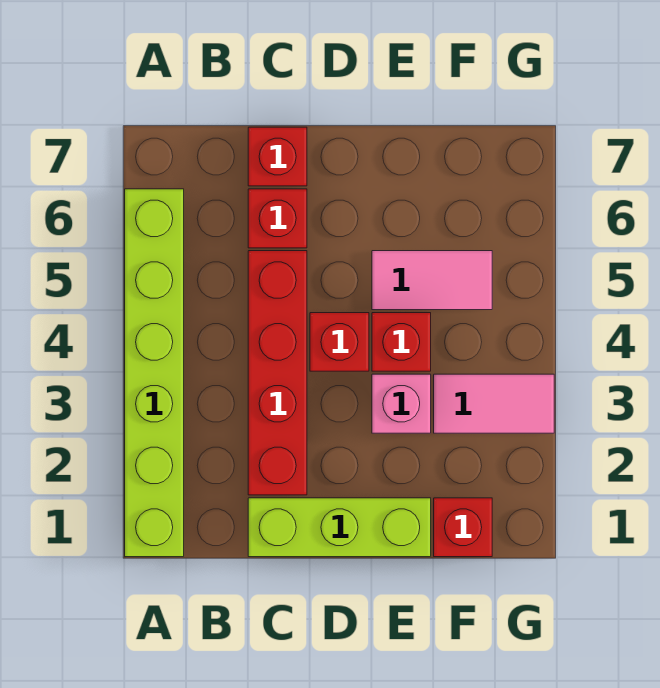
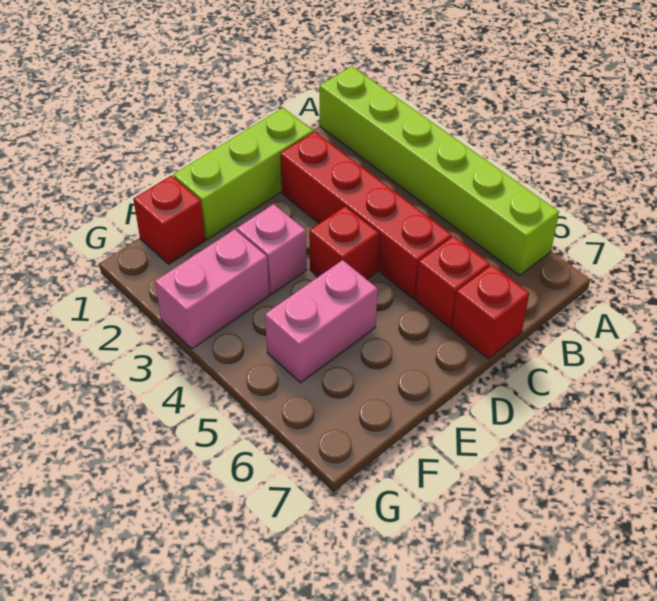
red 1x1 brick [372,313,431,371] -> none
pink 1x2 tile [372,251,492,310] -> pink 1x2 brick [265,260,377,383]
pink 1x2 tile [434,374,554,433] -> pink 1x2 brick [155,229,269,349]

